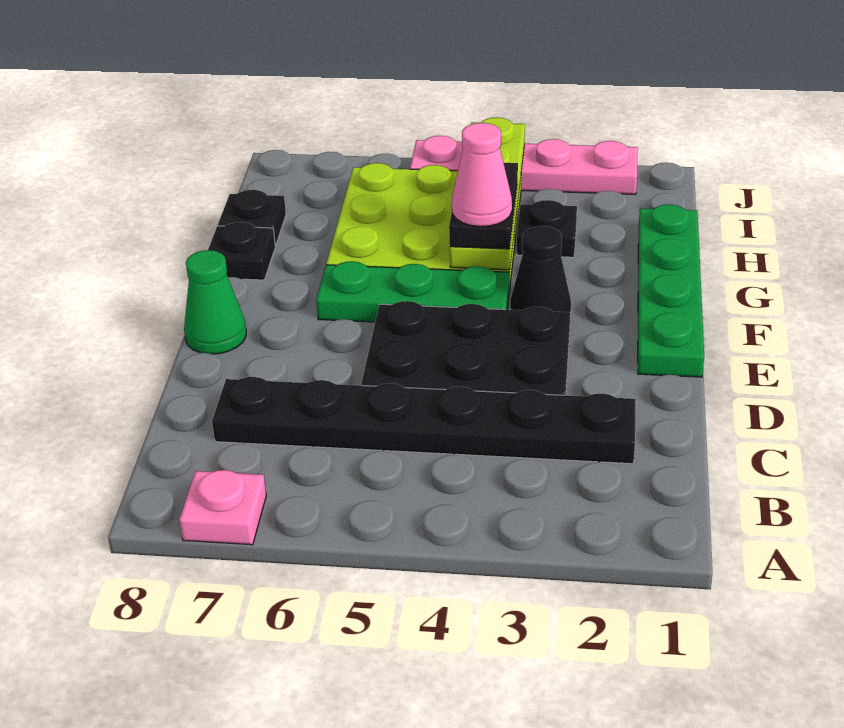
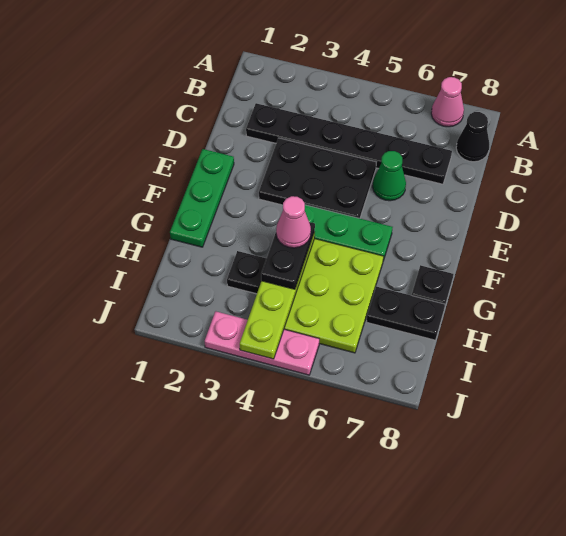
pink 1x1 plate [179,470,266,545] -> pink 1x1 cone [431,77,464,127]
green 1x4 plate [638,204,704,377] -> green 1x3 plate [170,149,234,247]
green 1x1 cone [184,250,246,354] -> green 1x1 cone moved to [373,151,406,201]
black 1x1 cone [510,226,571,313] -> black 1x1 cone moved to [456,112,489,162]
black 1x1 plate [218,190,286,246] -> black 1x2 plate [367,287,445,340]
pink 1x4 plate [410,136,638,194] -> pink 1x3 plate [205,311,319,375]

